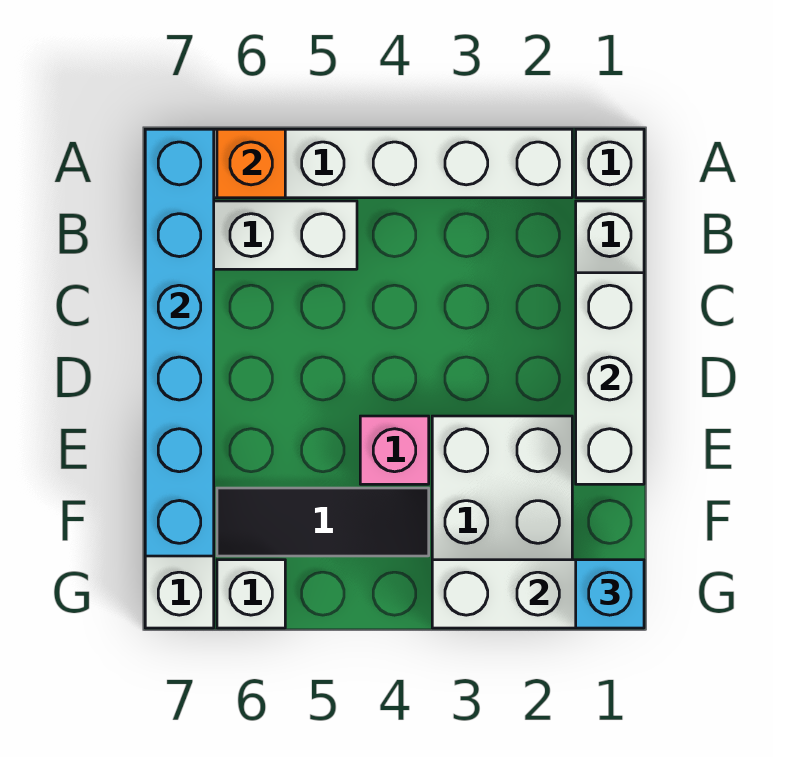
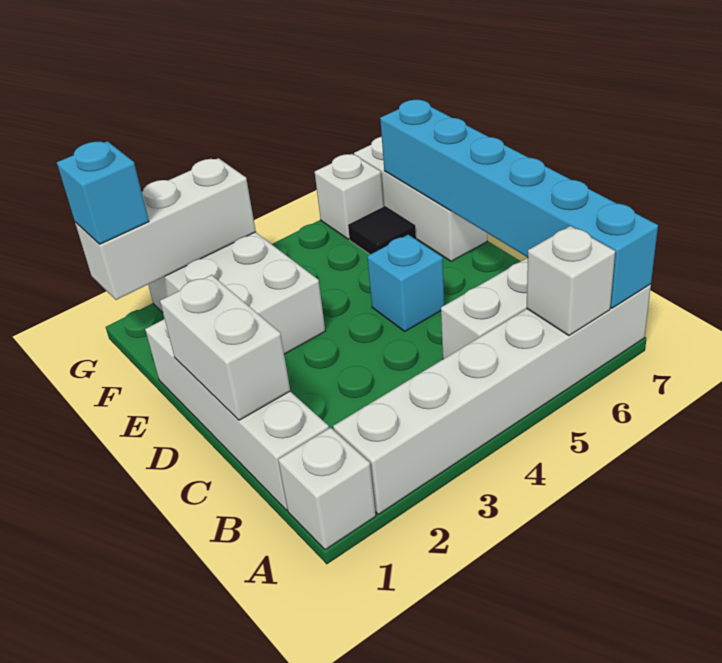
orange 1x1 brick [217,129,285,198] -> white 1x1 brick [527,226,615,335]
white 1x3 brick [576,273,644,484] -> white 1x2 brick [160,275,290,420]
none -> cyan 1x1 brick [367,235,444,331]
pink 1x1 brick [360,416,429,484] -> none
black 1x3 tile [217,488,429,556] -> black 1x1 tile [348,206,416,254]

